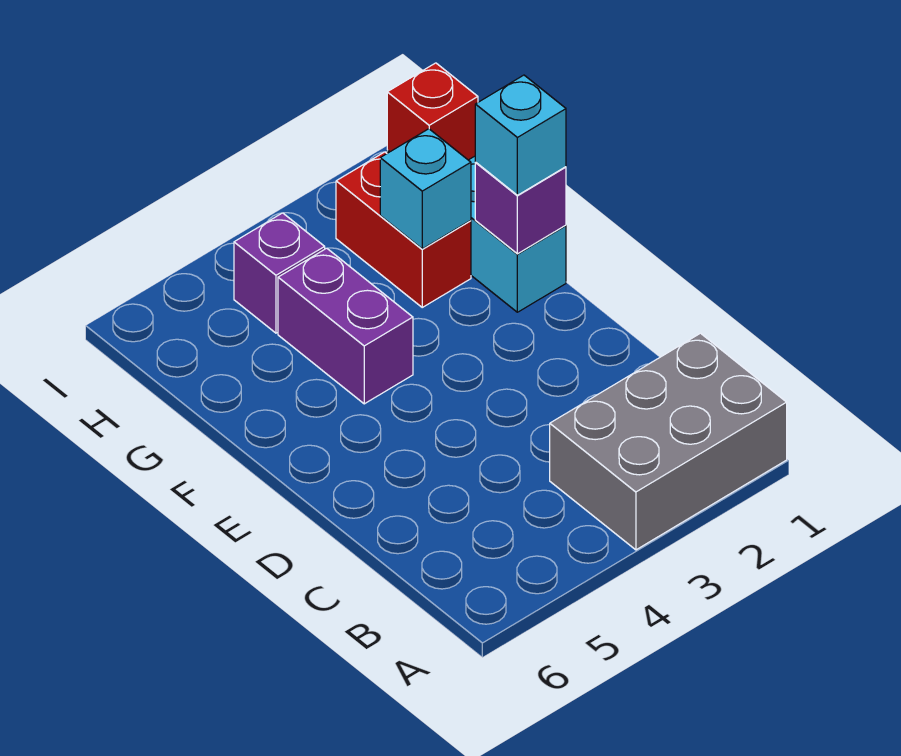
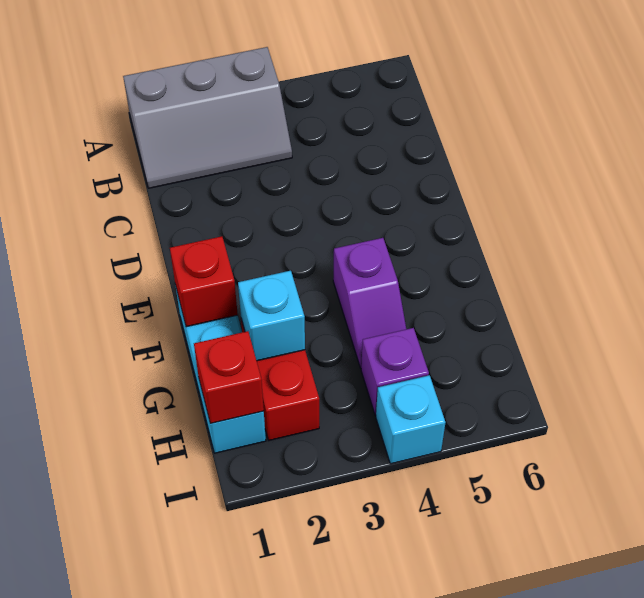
grey 2x3 brick [550,333,787,550] -> grey 2x3 slope [123,47,292,188]
purple 1x1 brick [475,163,566,254] -> red 1x1 brick [170,236,238,327]
cyan 1x1 brick [475,75,566,195] -> cyan 1x1 brick moved to [376,375,446,464]
purple 1x2 brick [278,248,413,404] -> purple 1x2 slope [333,238,406,368]

